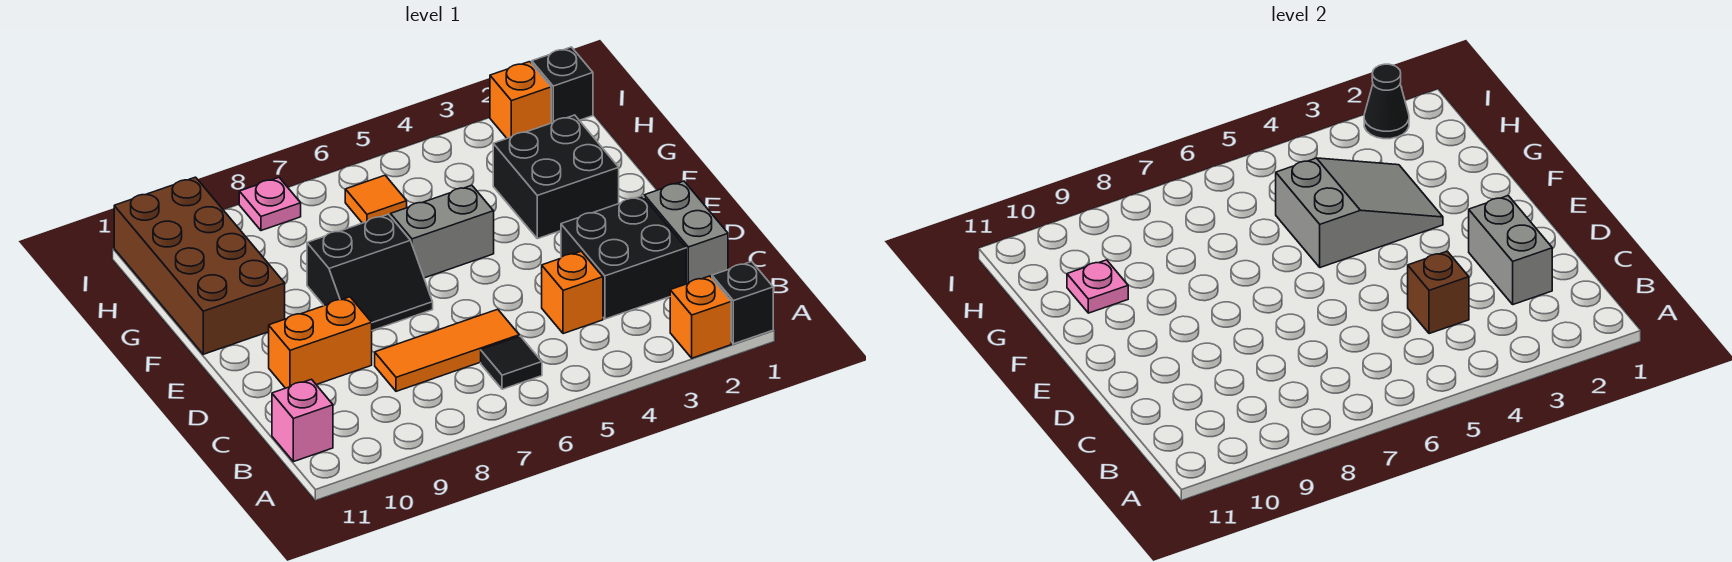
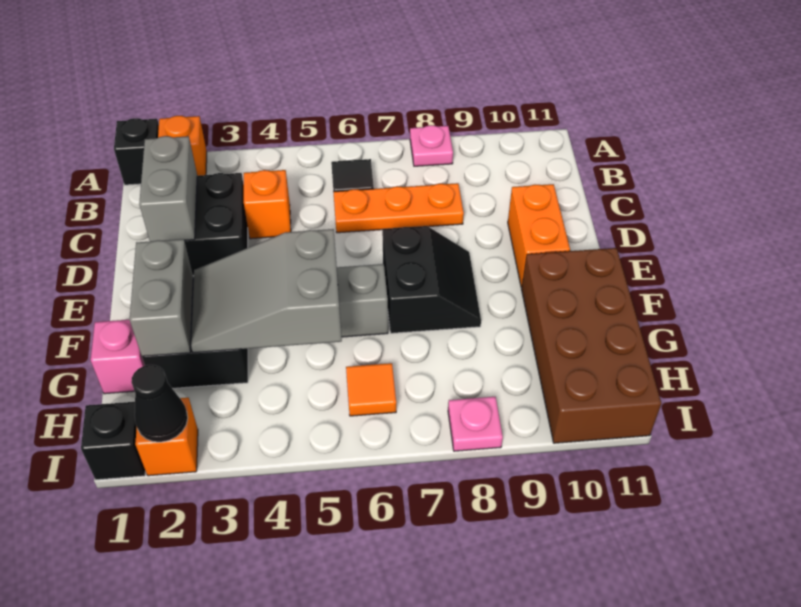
pink 1x1 brick [272,379,333,462] -> pink 1x1 brick moved to [91,320,145,394]
grey 1x2 brick [644,181,728,284] -> grey 1x2 brick moved to [130,239,193,356]
brown 1x1 brick [1408,251,1469,334] -> none
orange 1x3 tile [375,309,519,391] -> orange 1x3 plate [334,183,464,233]
orange 1x2 brick [269,297,372,388] -> orange 1x2 brick turned to [508,184,570,287]
black 2x2 slope [307,214,433,331] -> black 2x2 slope turned to [382,226,481,333]
pink 1x1 plate [1067,260,1128,313] -> pink 1x1 plate moved to [410,125,453,166]

